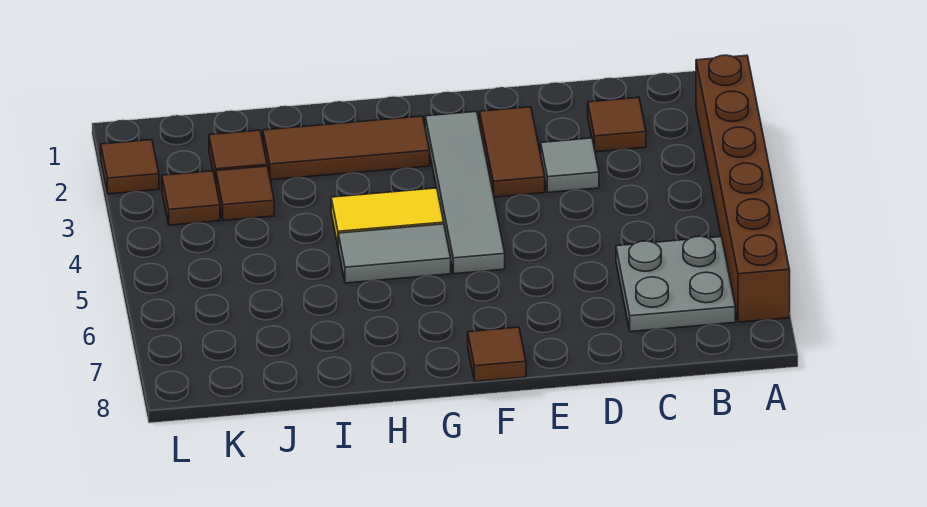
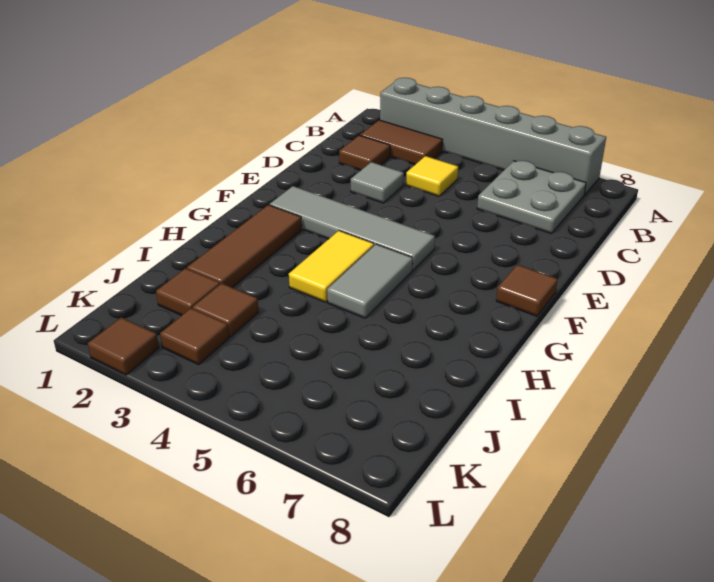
brown 1x6 brick [696,55,790,322] -> grey 1x6 brick [380,78,606,195]
none -> yellow 1x1 tile [406,156,458,196]
brown 1x2 tile [480,107,545,197] -> brown 1x2 tile moved to [360,120,443,165]

